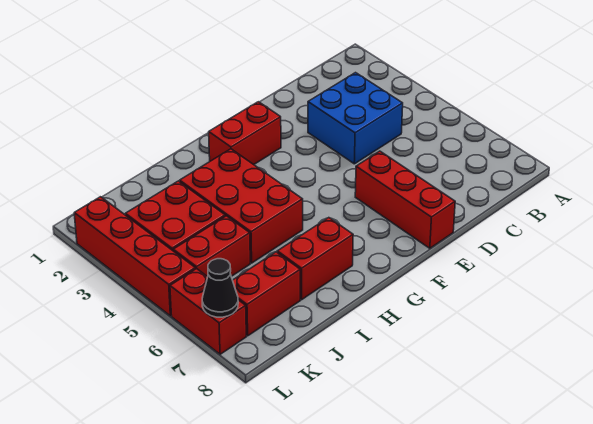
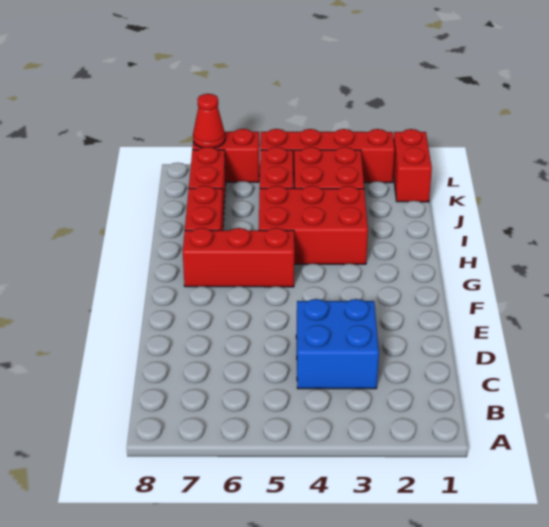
red 1x3 brick [355,151,455,248] -> red 1x3 brick moved to [183,228,294,287]
red 1x2 brick [209,102,281,165] -> red 1x2 brick moved to [393,129,432,202]
black 1x1 cone [202,259,238,317] -> red 1x1 cone [193,94,225,148]

